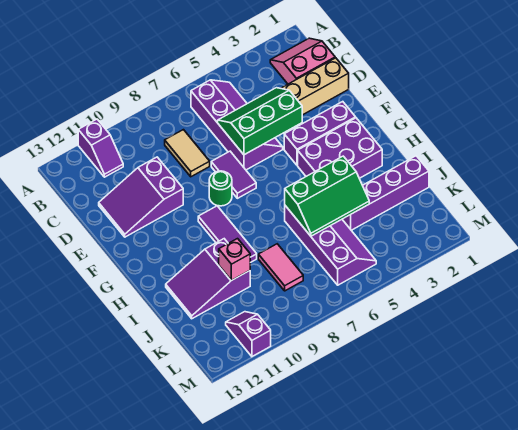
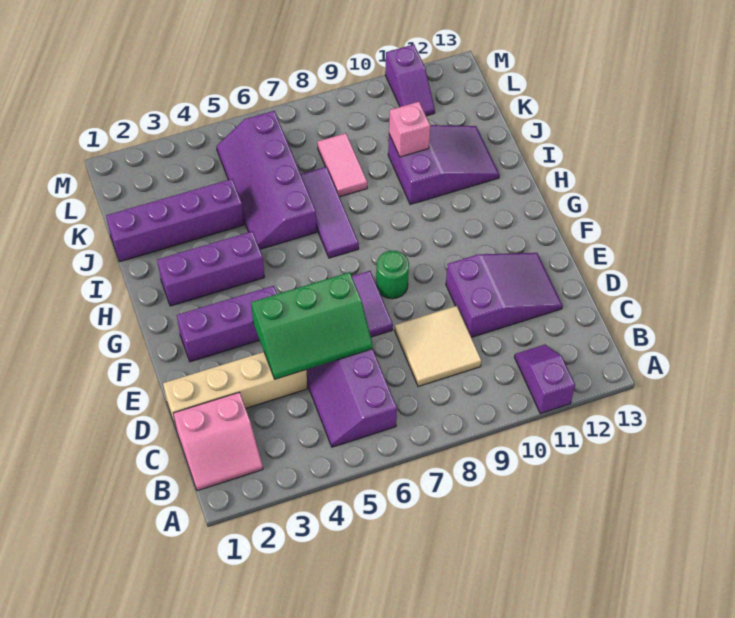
tan 1x2 tile [165,130,210,177] -> tan 2x2 tile [395,306,481,386]
purple 2x3 brick [298,118,382,178] -> purple 1x3 brick [157,231,264,306]
purple 1x3 tile [198,206,257,263] -> purple 1x3 tile moved to [301,167,359,258]
green 2x3 slope [285,156,369,236] -> none

